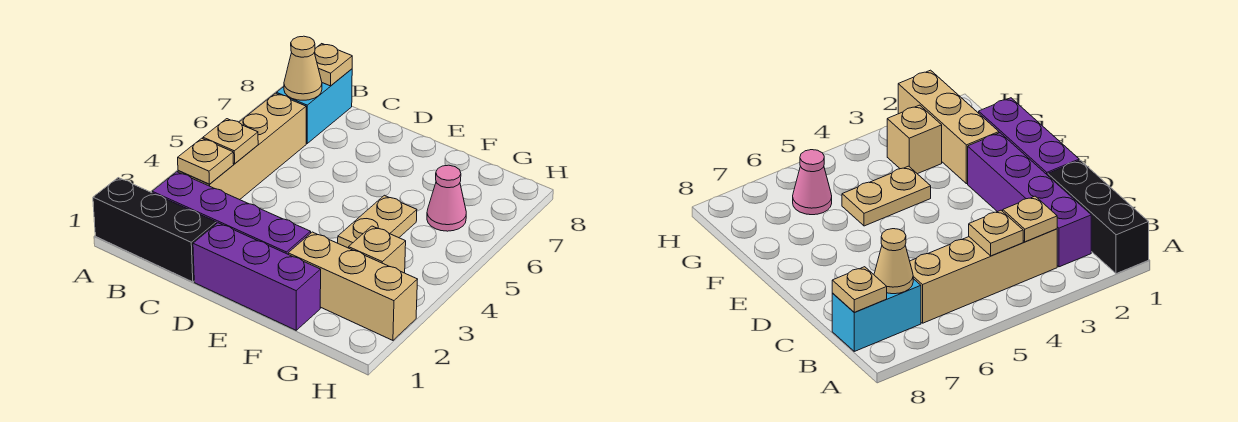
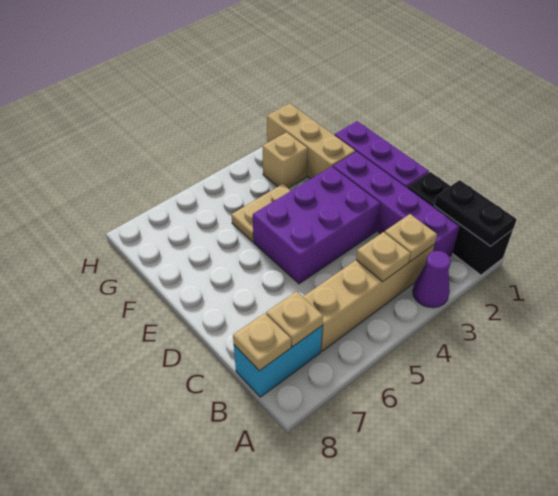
none -> black 1x2 plate [434,180,517,246]
none -> purple 1x1 cone [413,251,451,308]
tan 1x1 cone [284,36,322,100] -> tan 1x1 plate [266,291,323,347]
none -> purple 2x3 brick [253,167,380,284]
pink 1x1 cone [427,165,466,231] -> none

